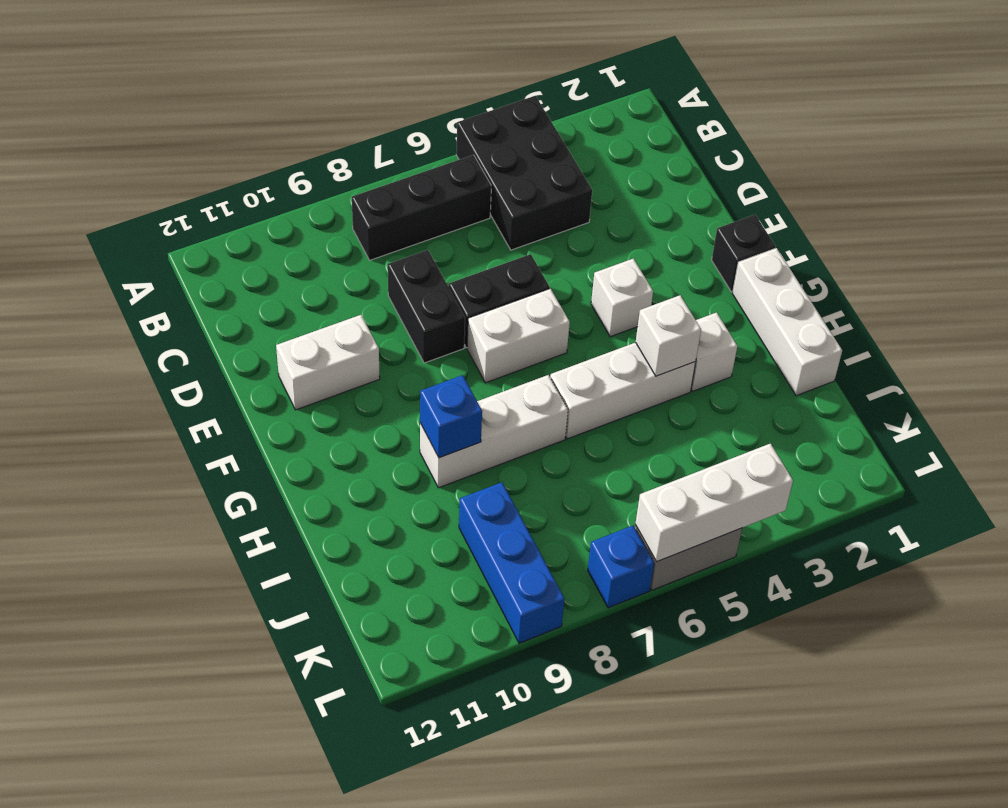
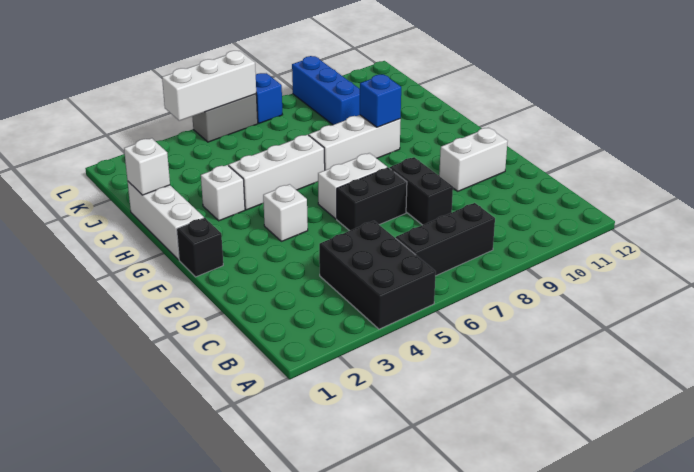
white 1x1 brick [636,295,701,376] -> white 1x1 brick moved to [124,138,170,195]

